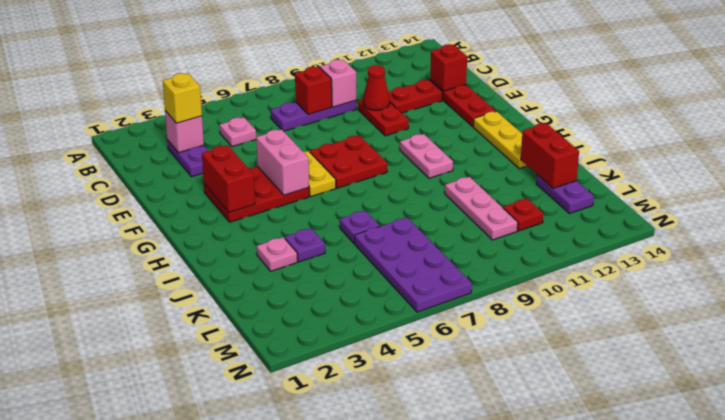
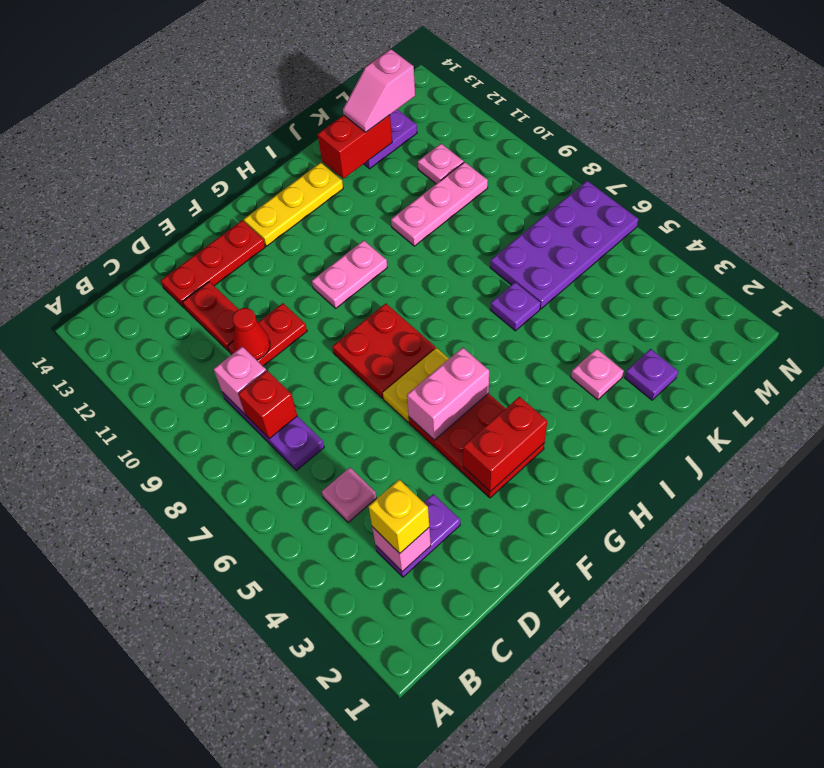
red 1x1 brick [430,44,467,91] -> none
purple 1x1 plate [285,228,325,262] -> purple 1x1 plate moved to [625,349,678,400]
none -> pink 1x2 slope [343,49,415,132]
red 1x1 plate [503,199,543,231] -> pink 1x1 plate [418,144,464,184]

